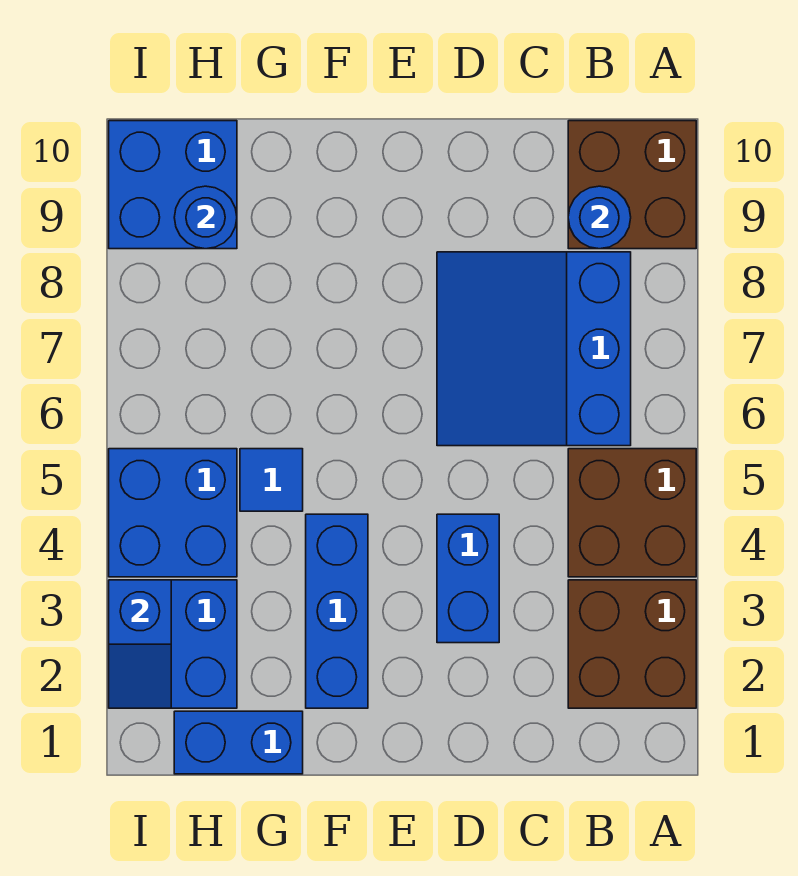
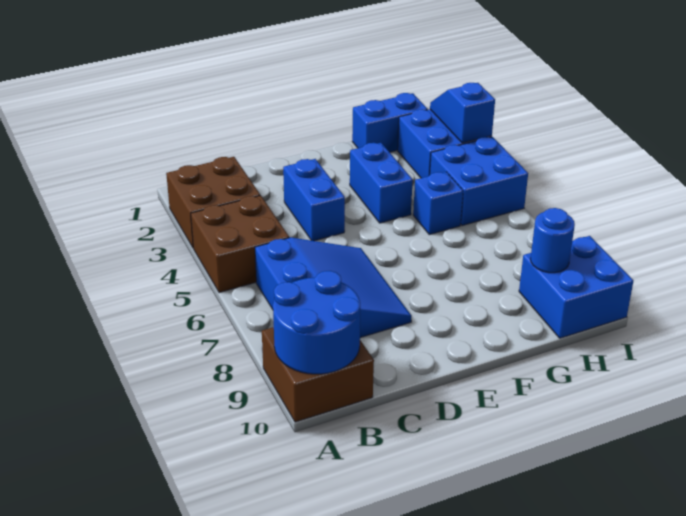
blue 1x1 round brick [568,186,631,249] -> blue 2x2 round brick [273,271,360,374]
blue 1x3 brick [306,514,368,708] -> blue 1x2 brick [350,143,413,223]
blue 1x1 tile [240,449,303,511] -> blue 1x1 brick [413,172,463,235]

